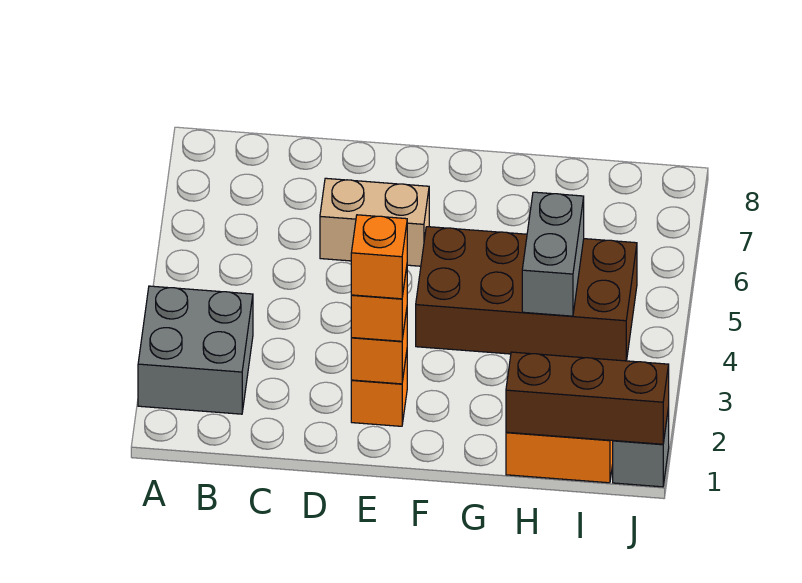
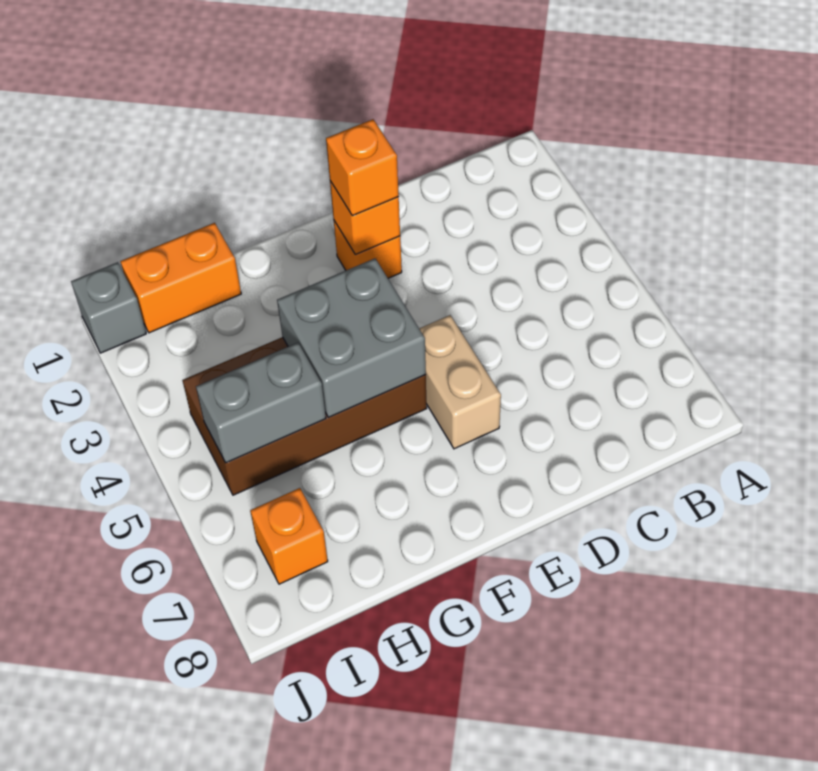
grey 2x2 brick [138,286,253,414] -> grey 2x2 brick moved to [277,259,426,417]
tan 1x2 brick [320,178,429,266] -> tan 1x2 brick turned to [419,315,501,449]
orange 1x1 brick [351,215,407,299] -> orange 1x1 brick moved to [250,488,328,584]
brown 1x3 brick [506,352,669,444] -> none
grey 1x2 brick [522,192,584,316] -> grey 1x2 brick turned to [196,343,326,463]

